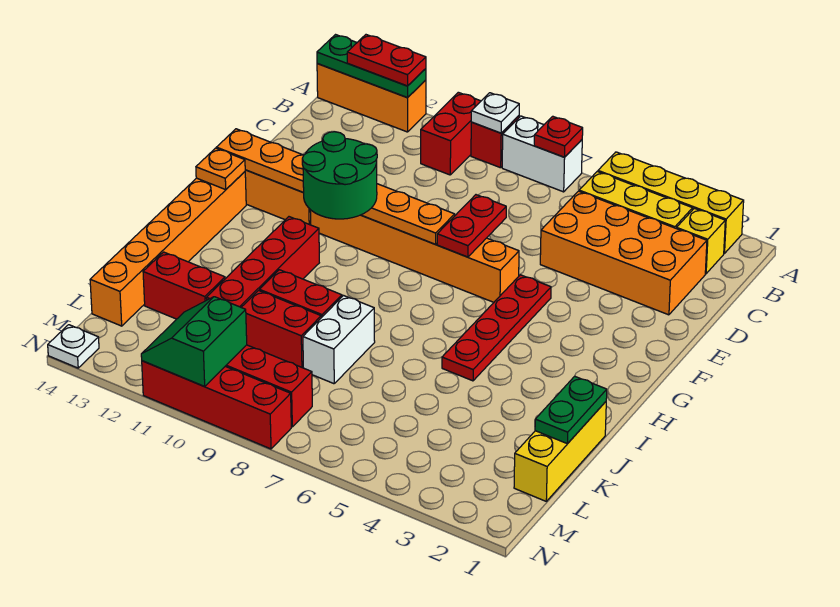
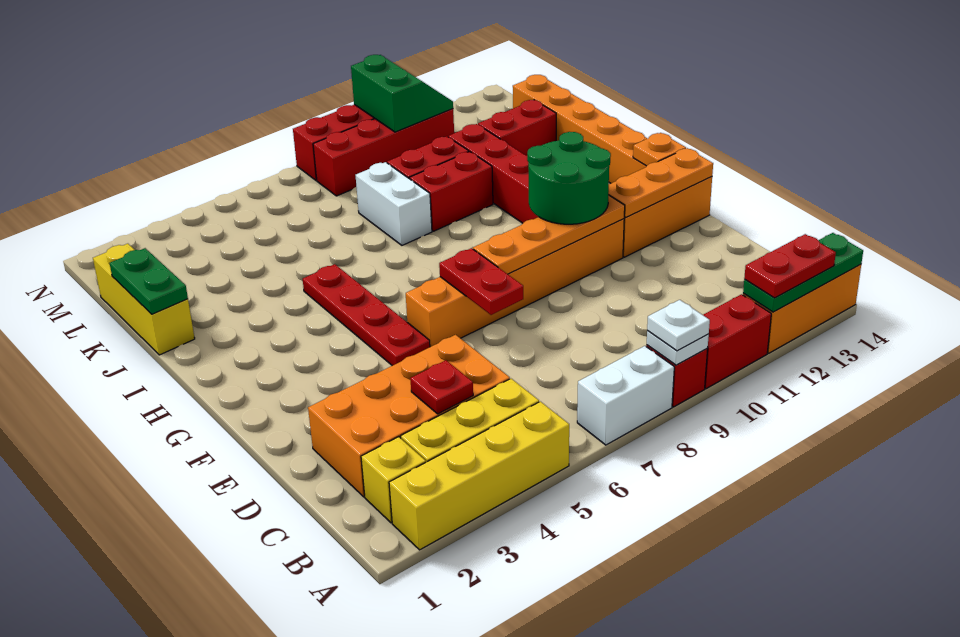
red 1x1 plate [534,116,583,157] -> red 1x1 plate moved to [410,360,473,414]
red 1x2 brick [421,92,481,175] -> red 1x2 brick turned to [703,294,771,389]
white 1x1 plate [48,325,99,368] -> white 1x1 plate moved to [647,300,710,351]

